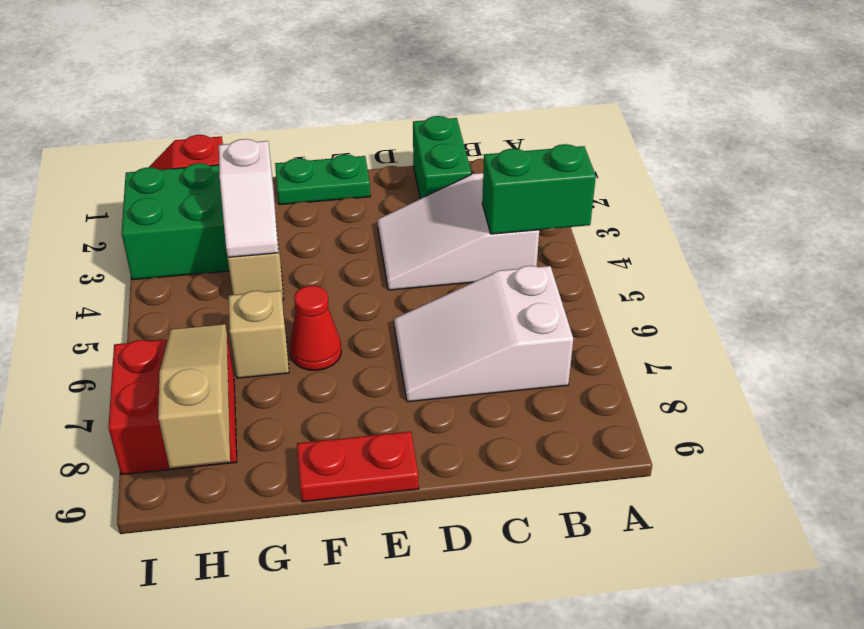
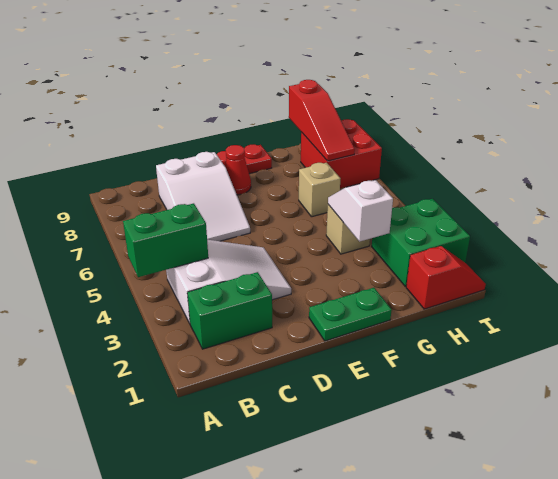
white 2x3 slope [394,266,573,402] -> white 2x3 slope turned to [156,152,250,241]
green 1x2 brick [413,116,471,199] -> green 1x2 brick turned to [187,272,272,349]
red 1x1 cone [290,286,341,370] -> red 1x1 cone moved to [225,145,251,195]
tan 1x3 slope [158,324,230,468] -> red 1x3 slope [289,80,355,161]

